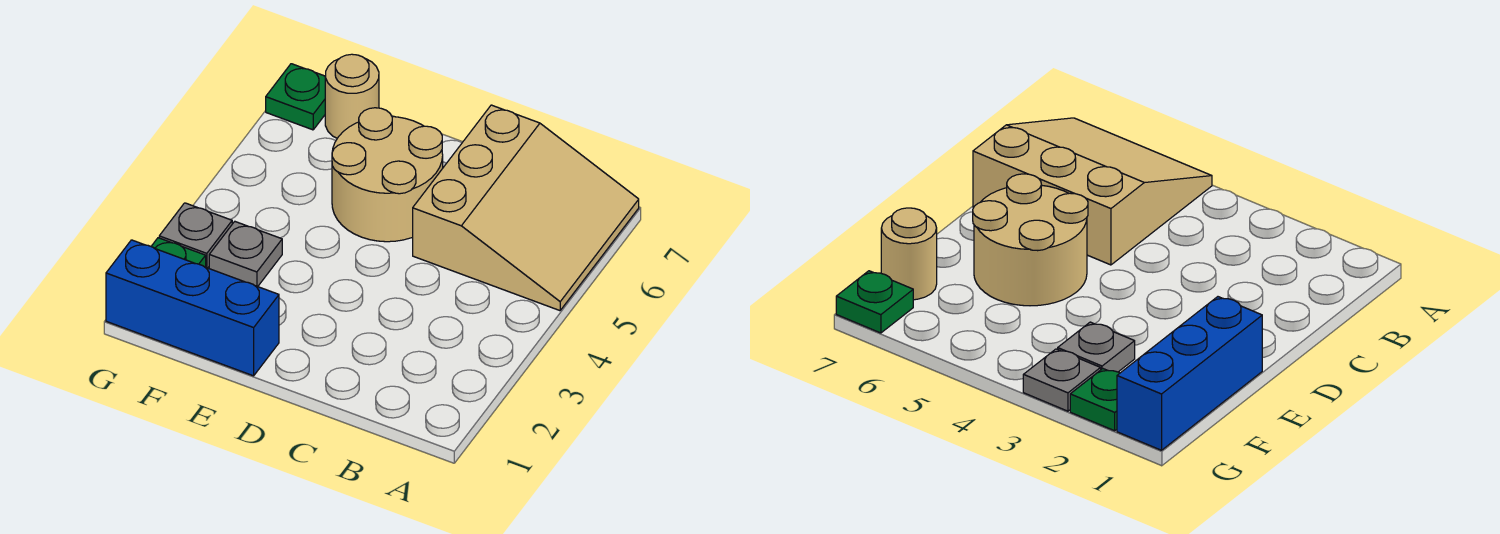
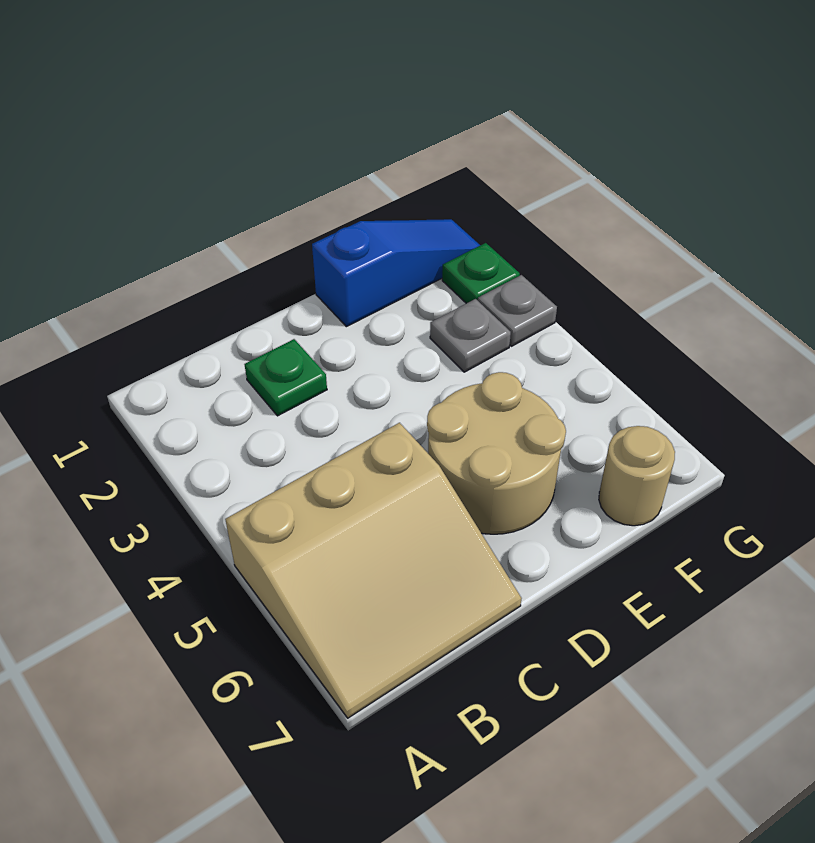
tan 3x3 slope [413,105,639,311] -> tan 3x3 slope turned to [225,423,522,718]
blue 1x3 brick [106,240,279,376] -> blue 1x3 slope [312,219,480,327]
green 1x1 plate [266,64,326,130] -> green 1x1 plate moved to [244,339,327,416]

